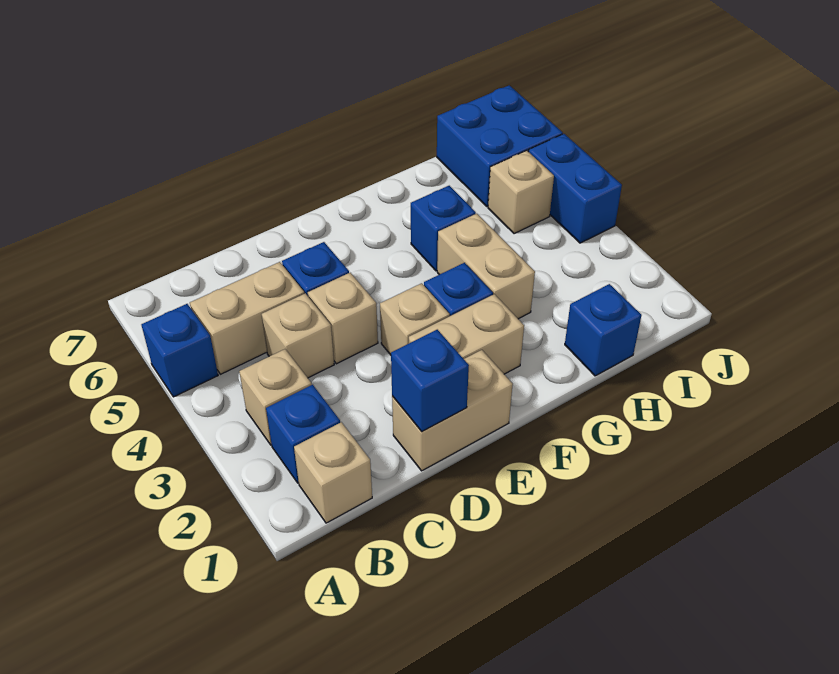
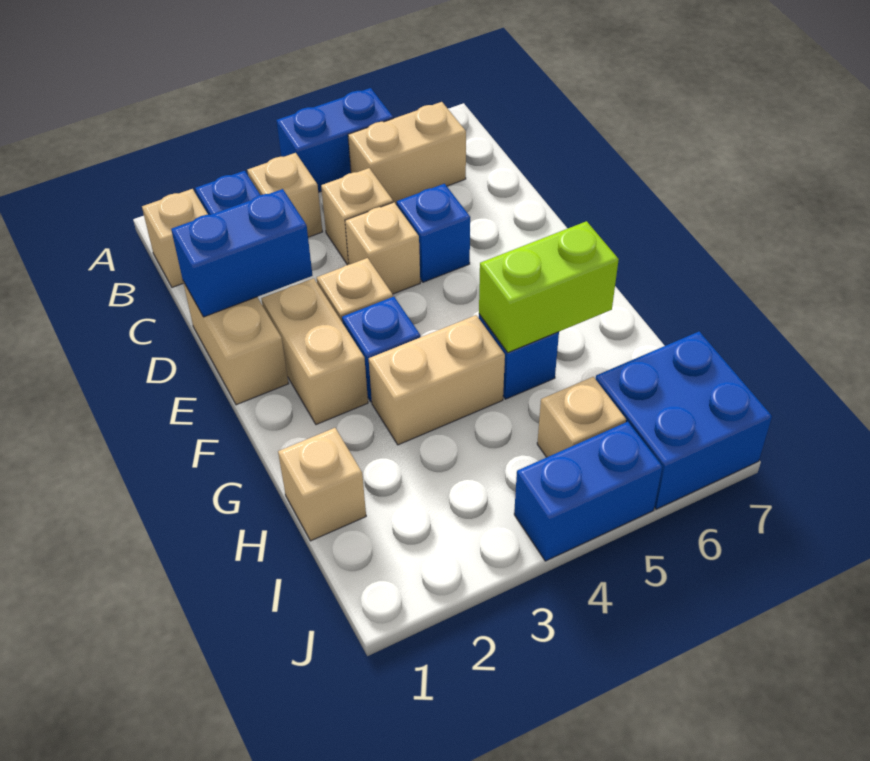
blue 1x1 brick [141,304,218,397] -> blue 1x2 brick [276,88,393,192]
tan 1x2 brick [190,262,304,374] -> tan 1x2 brick turned to [348,102,466,205]
blue 1x1 brick [391,330,469,432] -> blue 1x2 brick [171,189,313,317]
none -> lime 1x2 brick [479,221,619,353]
blue 1x1 brick [565,284,642,376] -> tan 1x1 brick [278,428,366,541]

